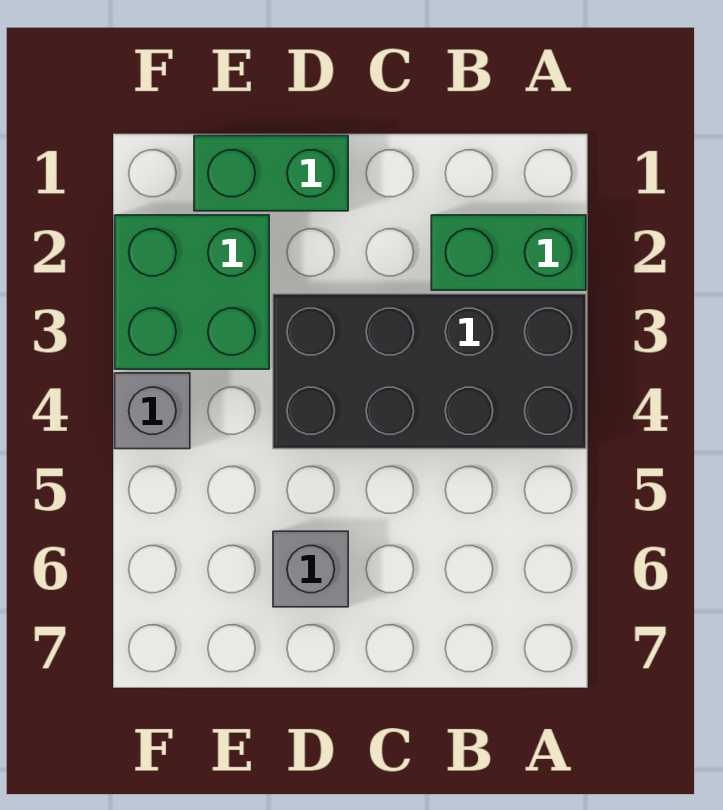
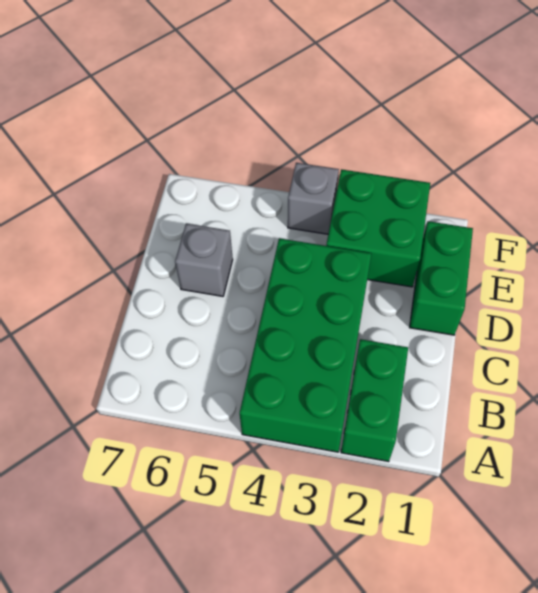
black 2x4 brick [273,294,586,449] -> green 2x4 brick [240,238,372,452]

